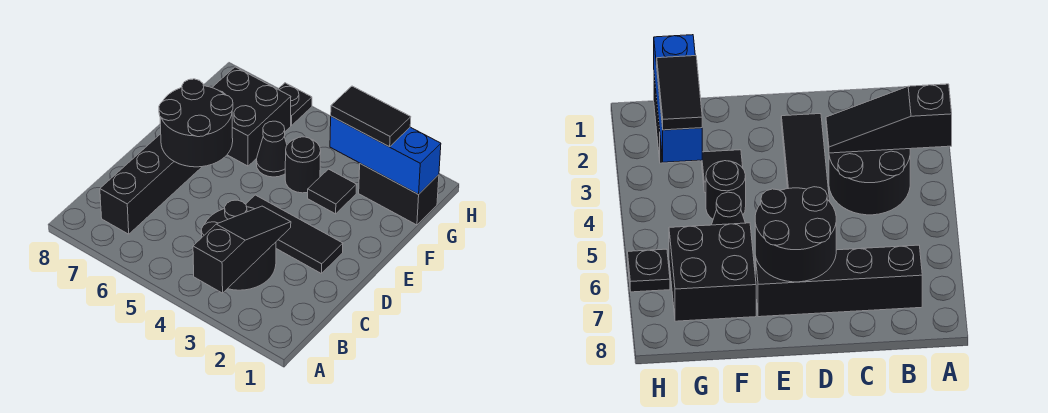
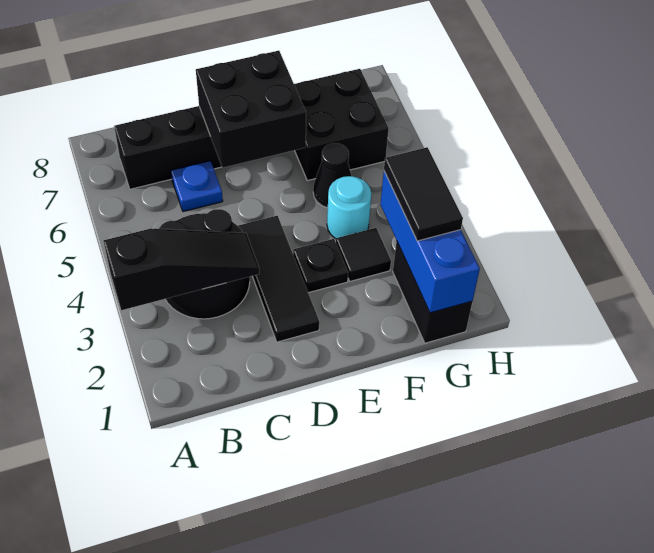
none -> blue 1x1 plate [171,161,223,211]
black 2x2 round brick [159,79,233,167] -> black 2x2 brick [196,51,306,168]
black 1x1 round brick [285,137,321,193] -> cyan 1x1 round brick [327,176,371,239]
black 1x1 plate [278,83,312,126] -> black 1x1 plate moved to [293,239,348,293]

